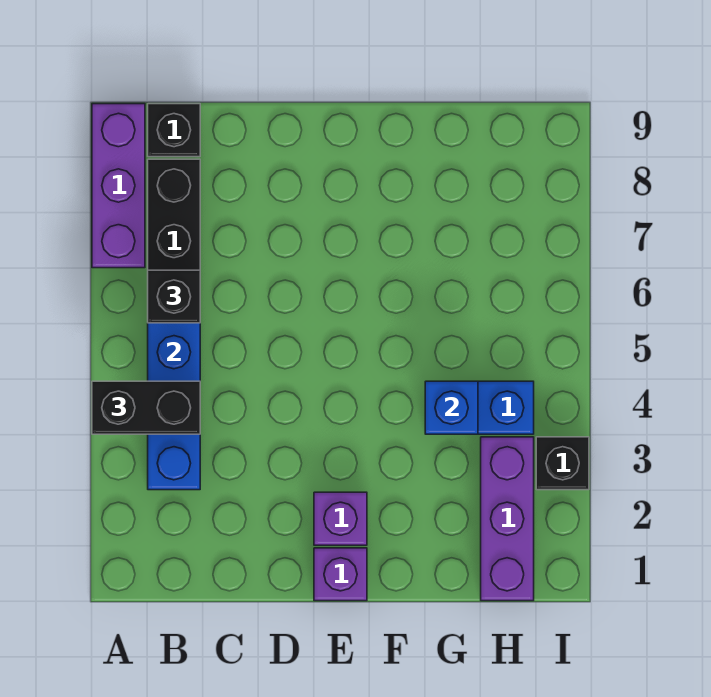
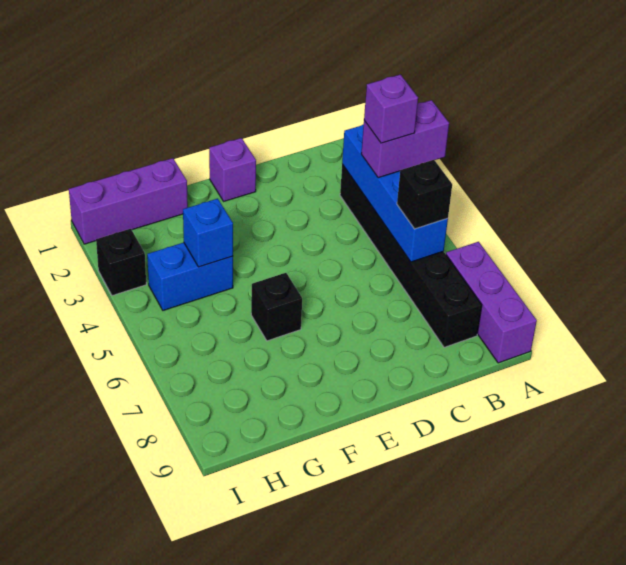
black 1x2 brick [92,381,200,434] -> purple 1x2 brick [361,100,449,178]
black 1x1 brick [148,104,200,157] -> black 1x1 brick moved to [251,273,302,341]
purple 1x1 brick [314,492,367,545] -> purple 1x1 brick moved to [364,75,418,143]
purple 1x3 brick [481,437,534,601] -> purple 1x3 brick turned to [69,158,188,244]

